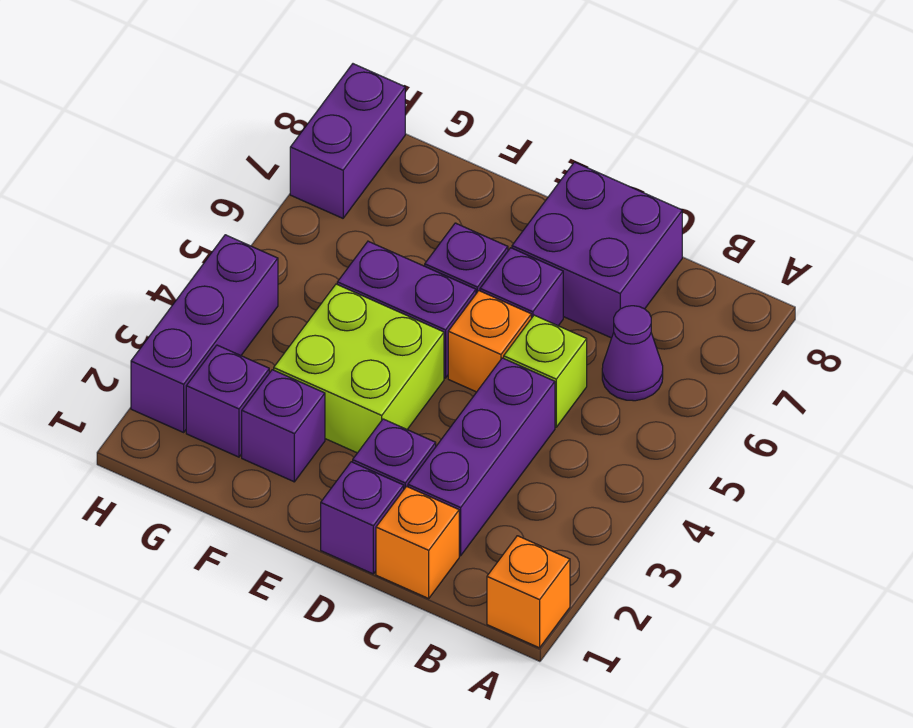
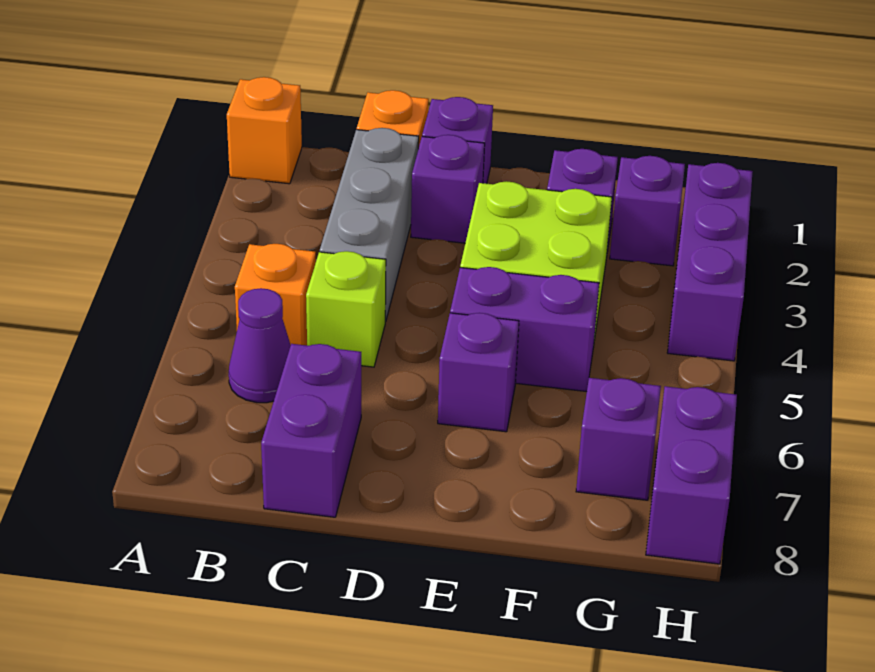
purple 1x3 brick [408,358,555,556] -> grey 1x3 brick [320,128,419,322]
purple 2x2 brick [512,162,682,338] -> purple 1x2 brick [261,344,361,517]
orange 1x1 brick [448,291,531,392] -> orange 1x1 brick moved to [235,244,316,345]
purple 1x1 brick [480,248,563,326] -> purple 1x1 brick moved to [576,378,661,500]

